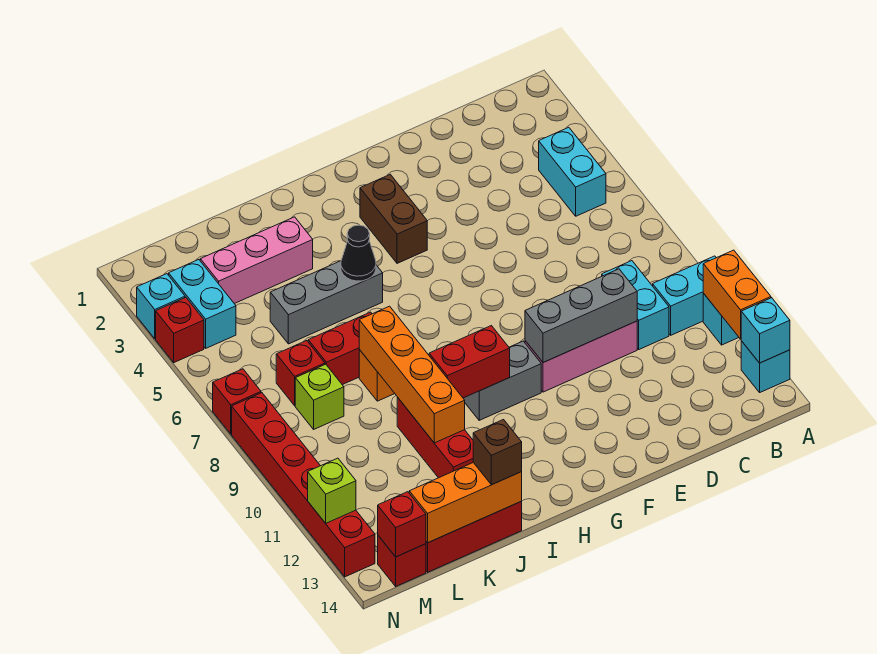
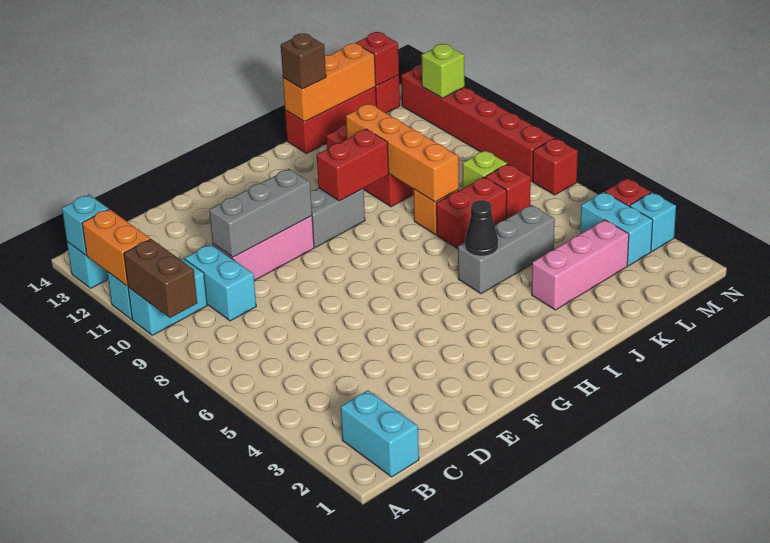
cyan 1x2 brick [539,127,606,216] -> cyan 1x2 brick moved to [341,390,419,477]
brown 1x2 brick [360,174,427,263] -> brown 1x2 brick moved to [124,239,197,318]

